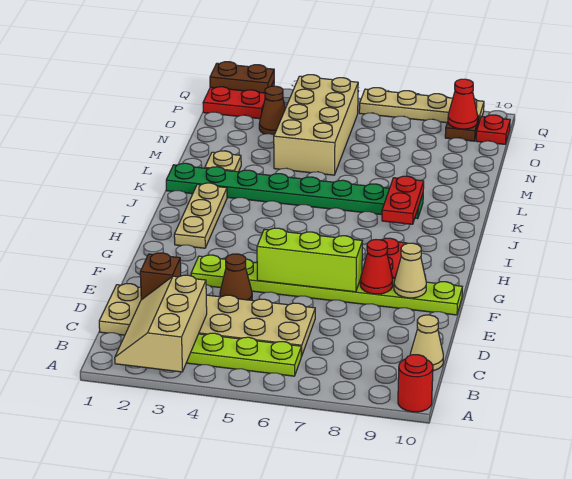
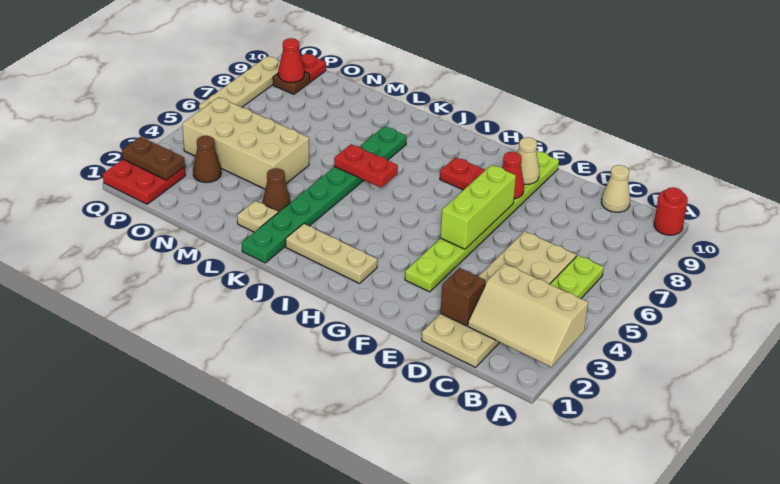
brown 1x1 cone [220,254,252,300] -> brown 1x1 cone moved to [262,168,291,212]
red 1x2 plate [382,176,424,224] -> red 1x2 plate moved to [334,144,398,188]
brown 1x2 plate [210,62,274,93] -> brown 1x2 plate turned to [122,137,185,180]

